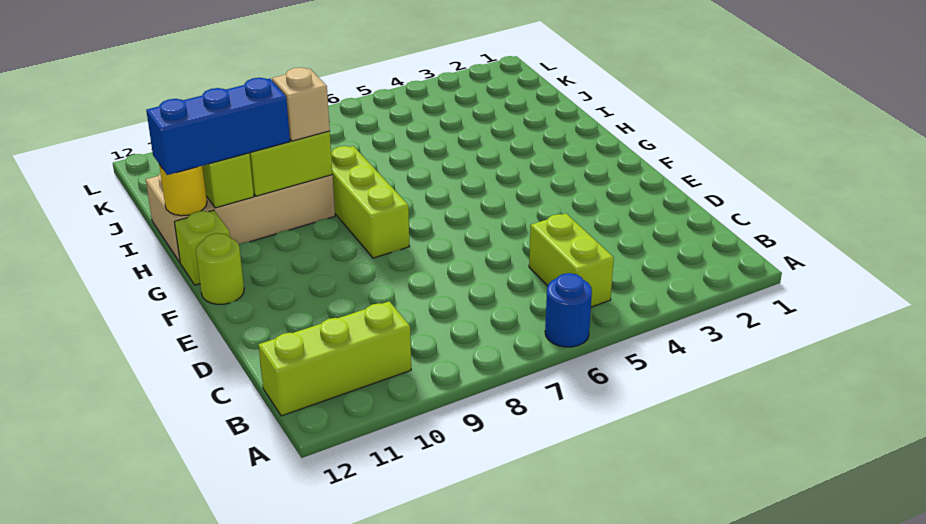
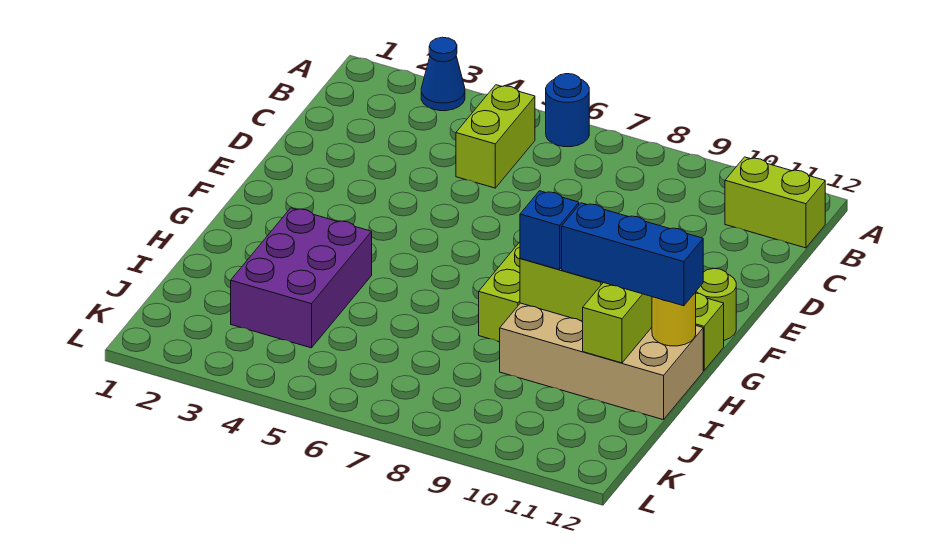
none -> blue 1x1 cone [421,37,465,111]
lime 1x3 brick [258,301,411,416] -> lime 1x2 brick [725,157,825,248]
none -> purple 2x3 brick [231,208,372,348]
tan 1x1 brick [272,67,330,141] -> blue 1x1 brick [520,191,579,270]

